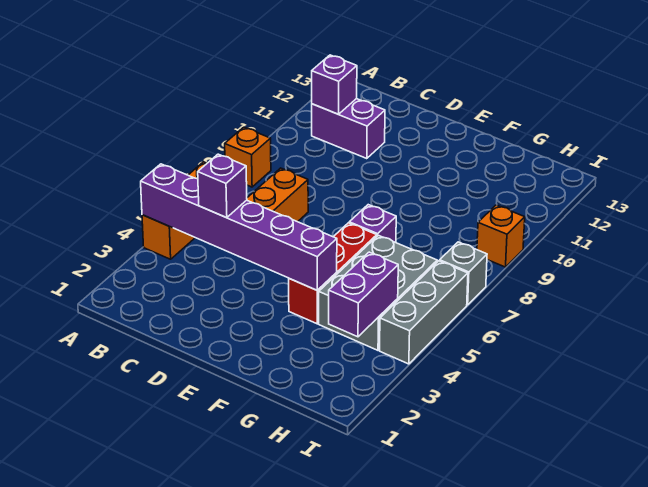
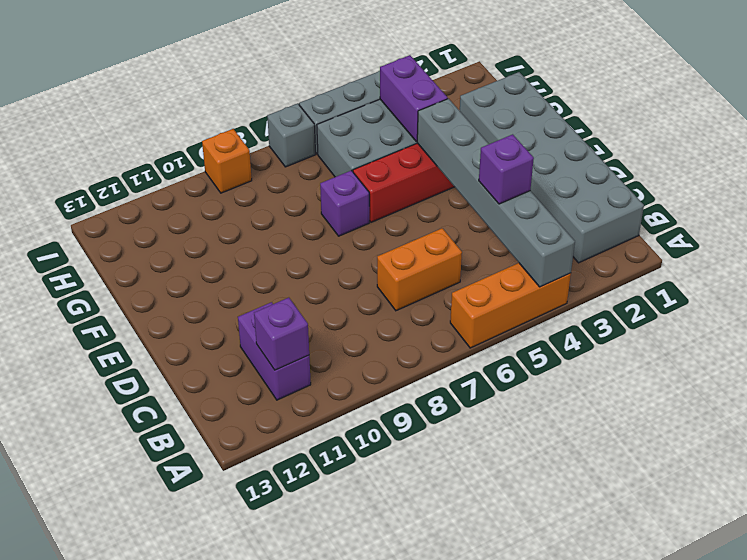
purple 1x6 brick [141,164,337,290] -> grey 1x6 brick [417,99,575,287]
orange 1x1 brick [225,127,271,187] -> none
none -> grey 2x6 brick [460,72,644,263]
purple 1x2 brick [329,252,398,337] -> purple 1x2 brick turned to [380,55,448,142]

